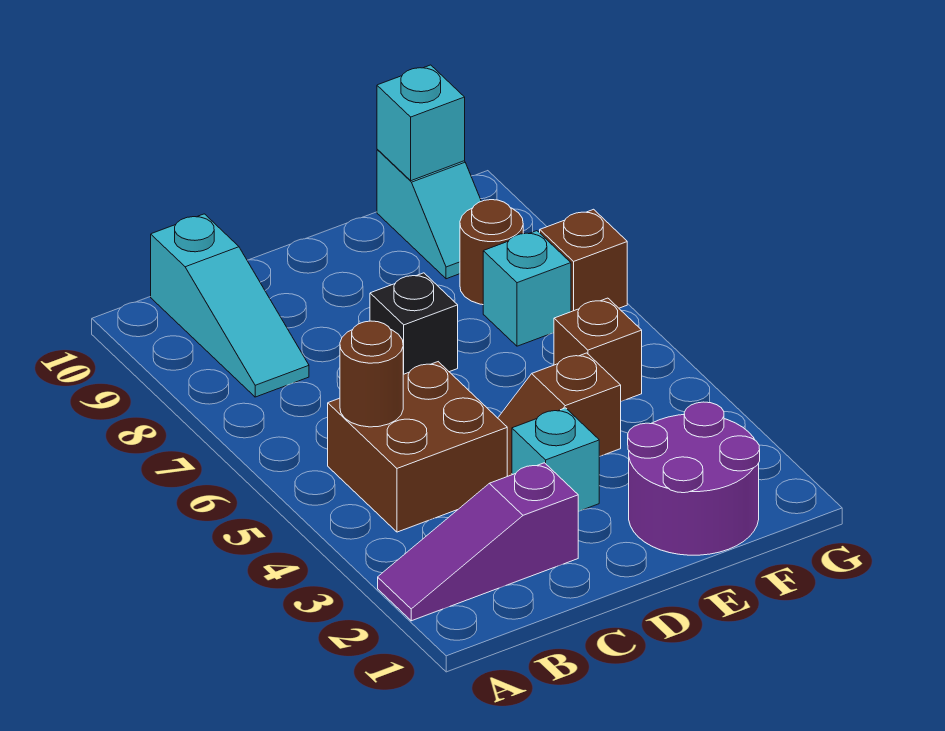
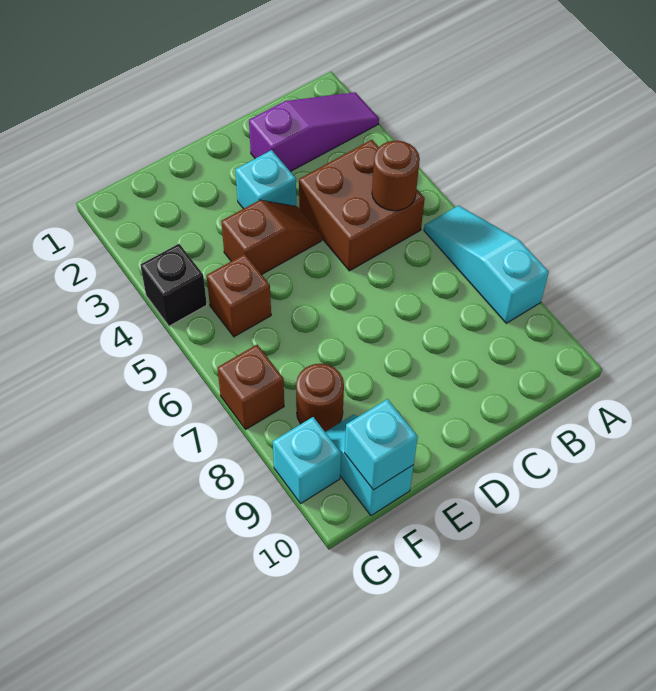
cyan 1x3 slope [151,214,309,397] -> cyan 1x3 slope moved to [424,206,549,323]
black 1x1 brick [370,273,458,374] -> black 1x1 brick moved to [140,244,207,326]
purple 2x2 round brick [628,402,760,555] -> none
cyan 1x1 brick [483,231,571,346] -> cyan 1x1 brick moved to [273,417,341,503]

